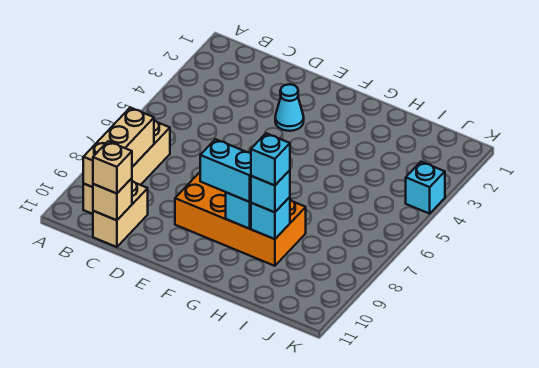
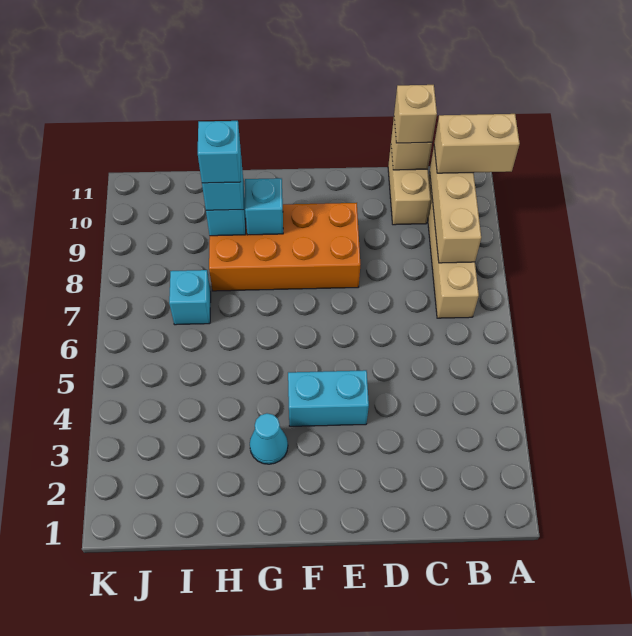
none -> tan 1x2 brick [434,114,520,173]
cyan 1x1 cone [275,84,304,131] -> cyan 1x1 cone moved to [250,413,288,464]
cyan 1x2 brick [200,139,251,202] -> cyan 1x2 brick moved to [288,370,369,426]
cyan 1x1 brick [406,162,445,214] -> cyan 1x1 brick moved to [169,270,211,325]

